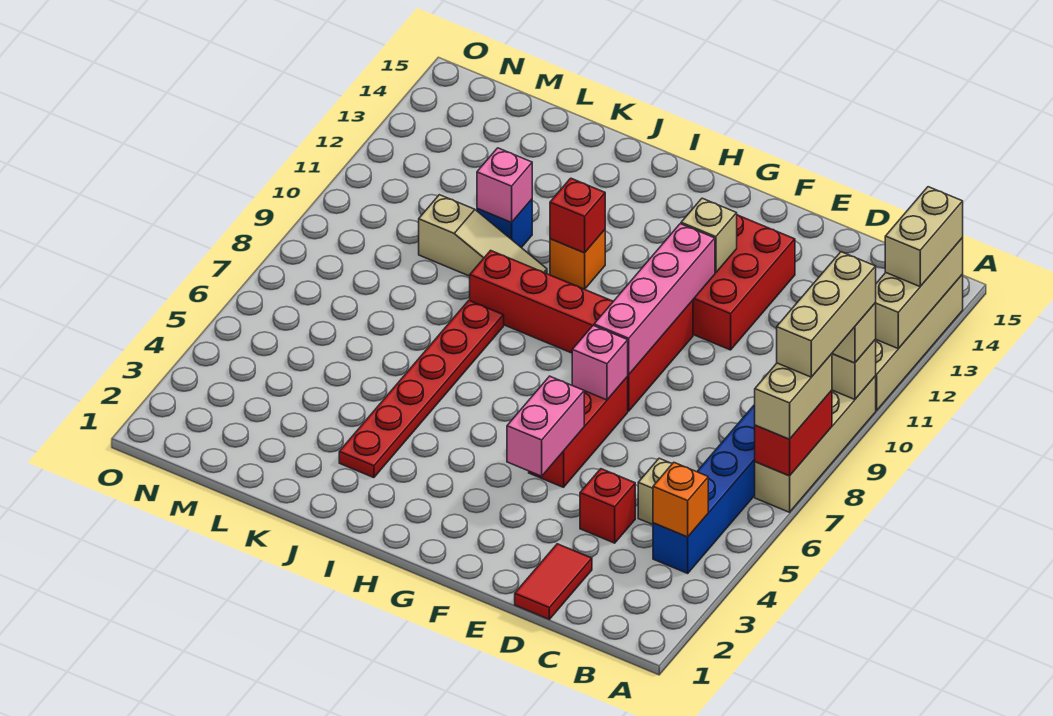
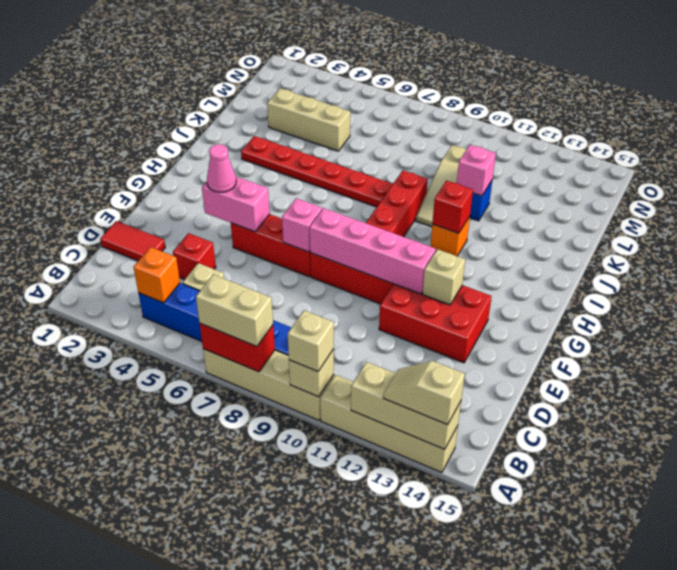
tan 1x3 brick [777,252,876,377] -> tan 1x3 brick moved to [267,88,350,151]
tan 1x2 brick [885,187,963,287] -> tan 1x2 slope [383,361,465,425]
none -> pink 1x1 cone [207,144,236,192]

